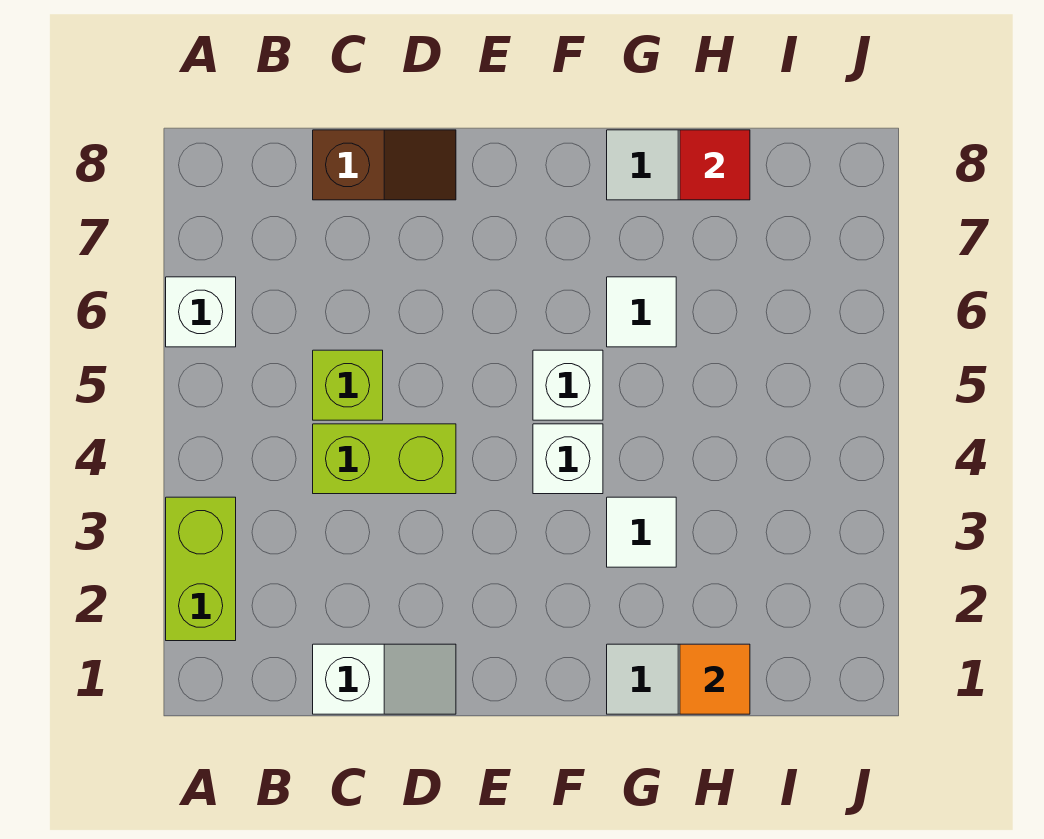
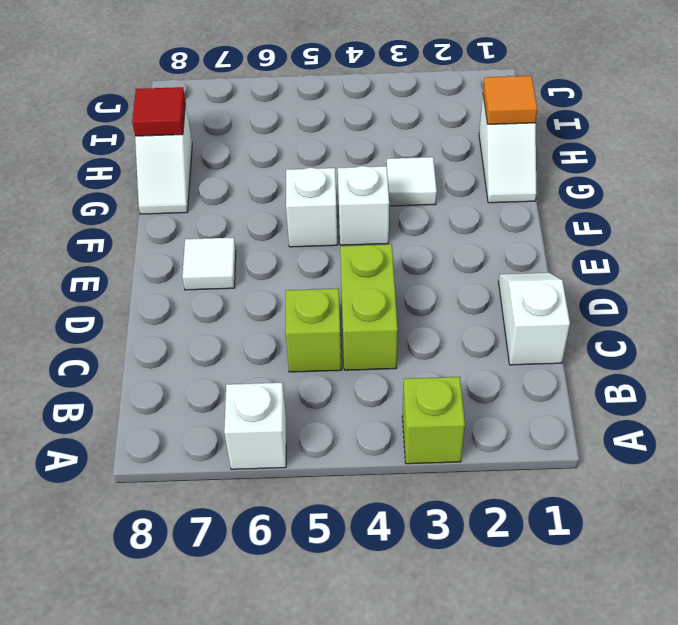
lime 1x2 brick [166,497,236,641] -> lime 1x1 brick [402,377,465,464]
brown 1x2 slope [313,130,456,200] -> none
white 1x1 tile [607,277,676,347] -> white 1x1 tile moved to [182,238,236,290]

